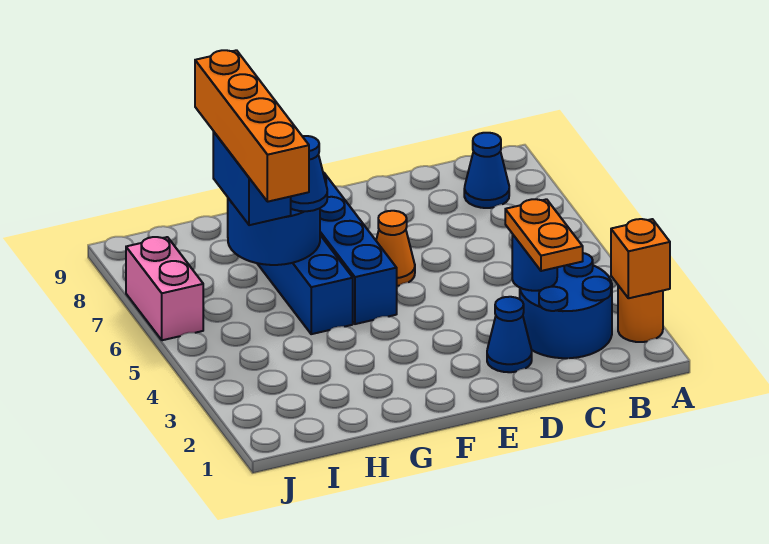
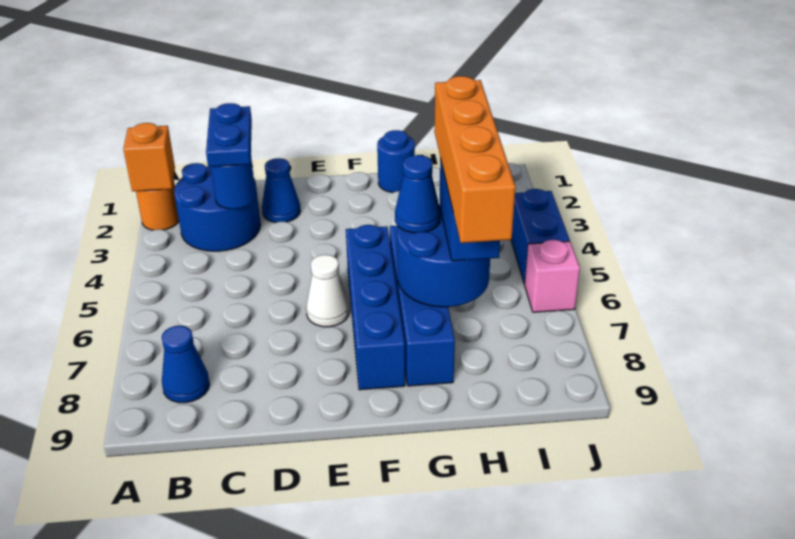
orange 1x2 plate [505,199,583,271] -> blue 1x2 plate [206,103,252,167]
orange 1x1 cone [376,211,415,286] -> white 1x1 cone [306,255,349,327]
none -> blue 1x1 round brick [377,130,415,193]
none -> blue 1x2 brick [511,189,570,284]
pink 1x2 brick [126,237,203,340] -> pink 1x1 brick [525,240,580,312]

